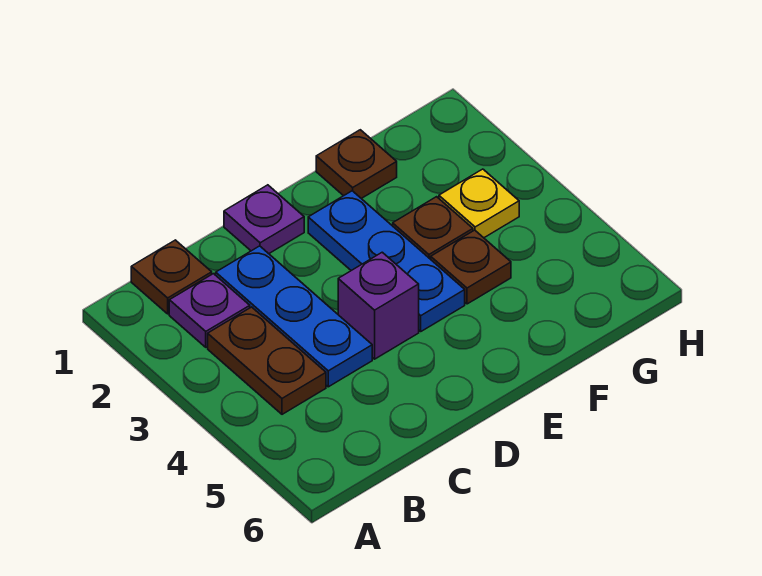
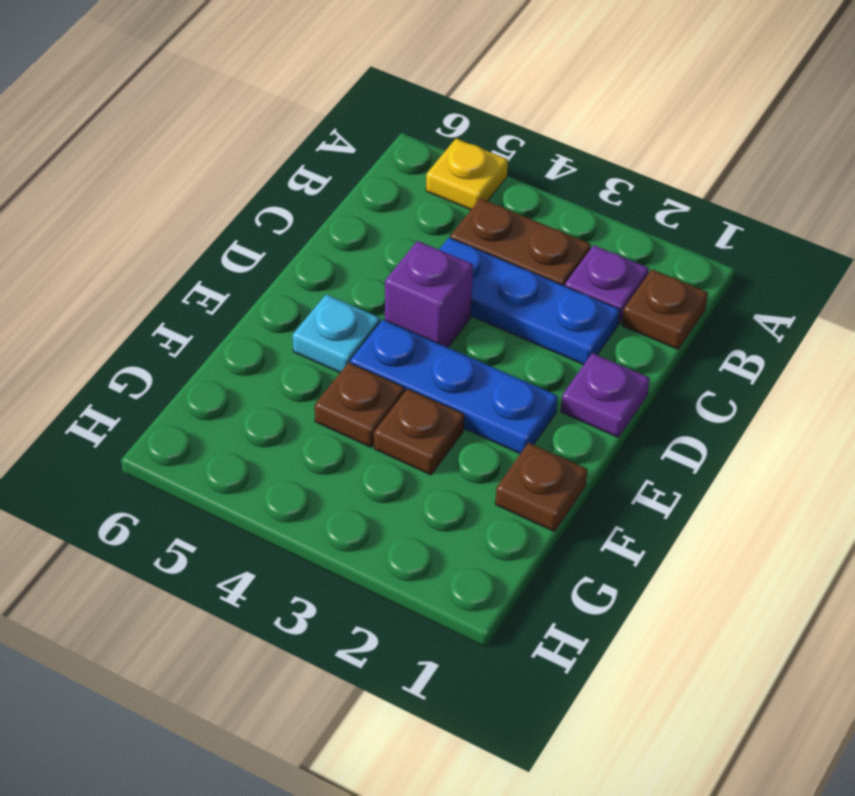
none -> cyan 1x1 plate [293,294,380,373]
yellow 1x1 plate [439,169,519,238] -> yellow 1x1 plate moved to [426,139,508,210]

